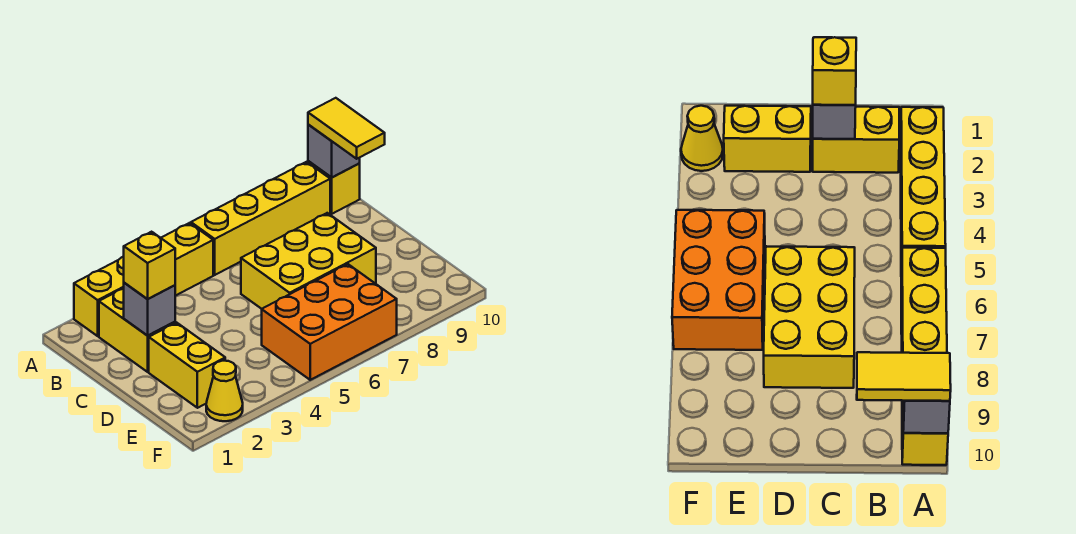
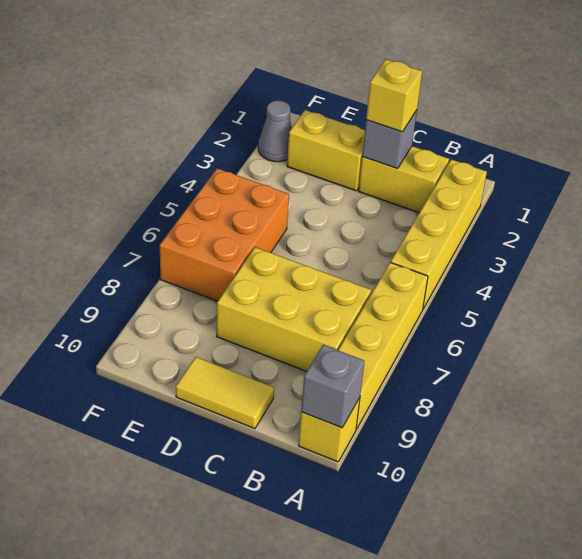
yellow 1x2 tile [308,98,385,159] -> yellow 1x2 tile moved to [176,357,274,429]
yellow 2x3 brick [241,213,376,309] -> yellow 2x3 brick turned to [217,247,371,371]
yellow 1x1 cone [206,361,243,421] -> grey 1x1 cone [258,100,292,162]

